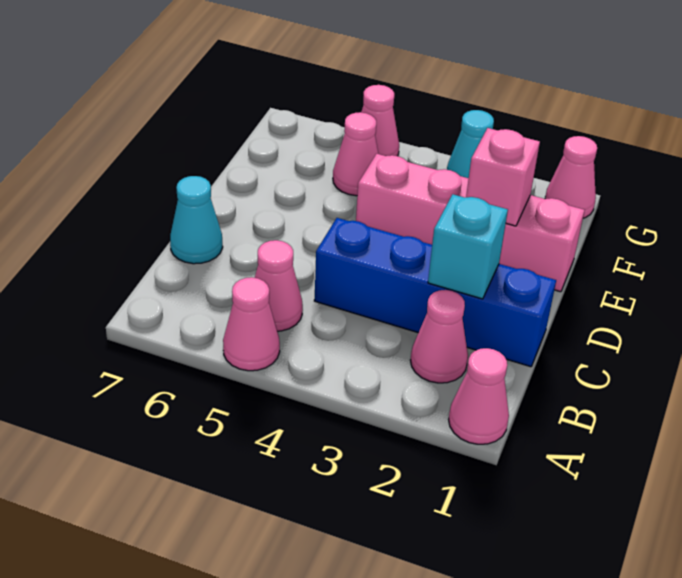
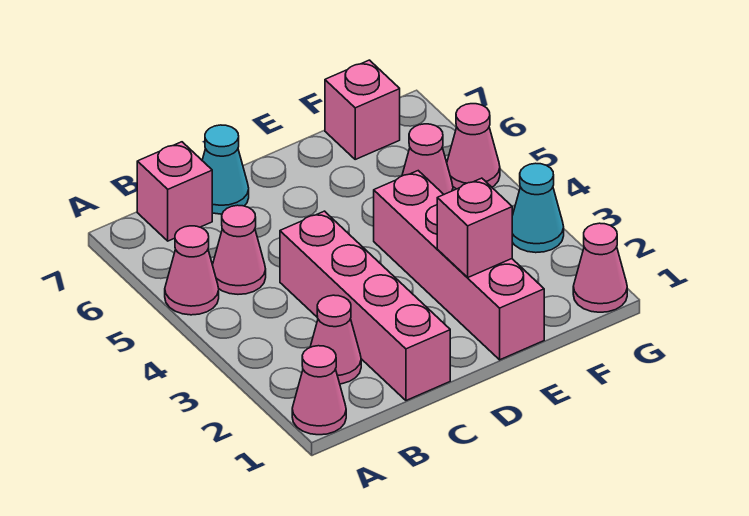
none -> pink 1x1 brick [137,142,212,241]
blue 1x4 brick [314,218,556,367] -> pink 1x4 brick [280,211,450,400]
cyan 1x1 brick [428,194,508,299] -> none
none -> pink 1x1 brick [325,60,400,159]

